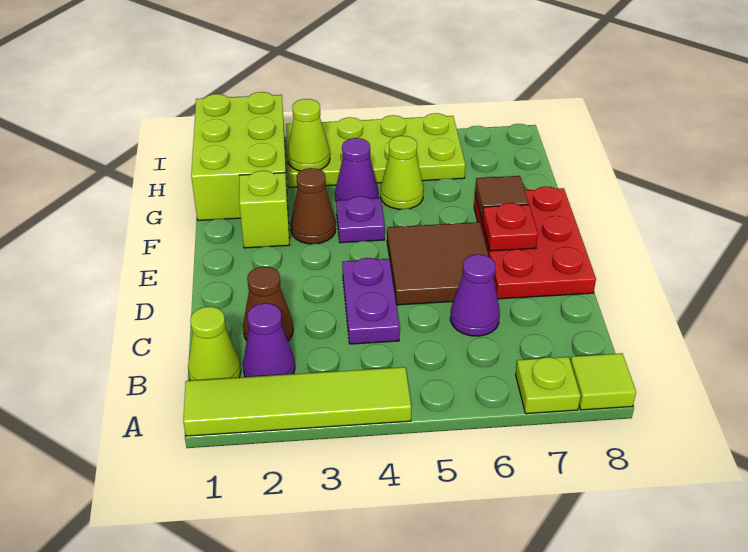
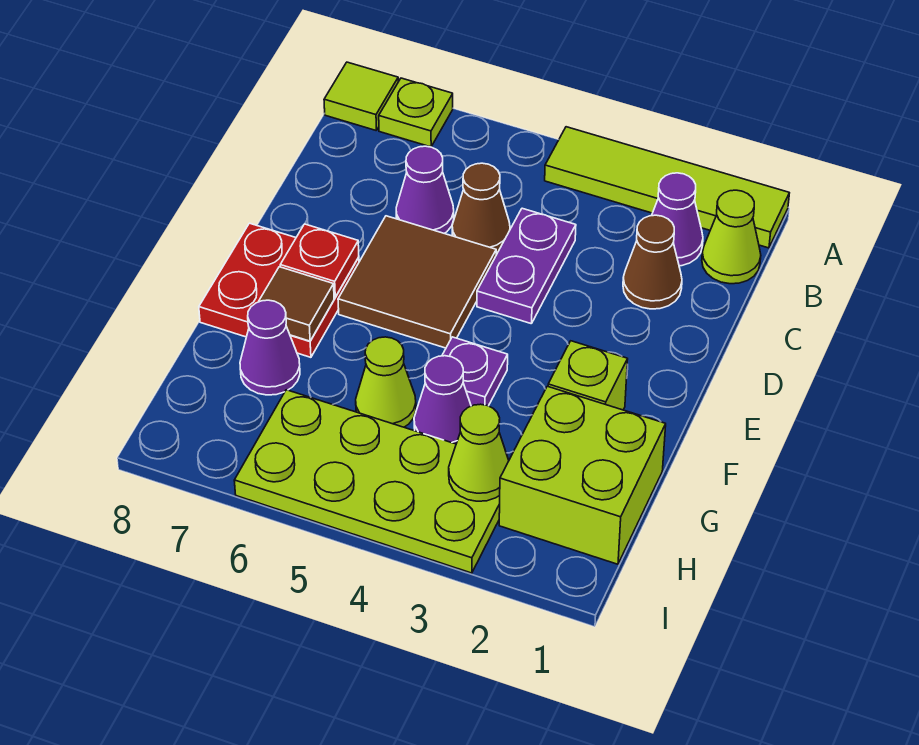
red 2x3 plate [474,186,596,299] -> red 2x2 plate [199,223,359,357]
brown 1x1 cone [291,168,336,244] -> brown 1x1 cone moved to [452,163,510,253]
lime 2x3 brick [191,92,288,221] -> lime 2x2 brick [499,386,666,564]
none -> purple 1x1 cone [240,300,300,395]

